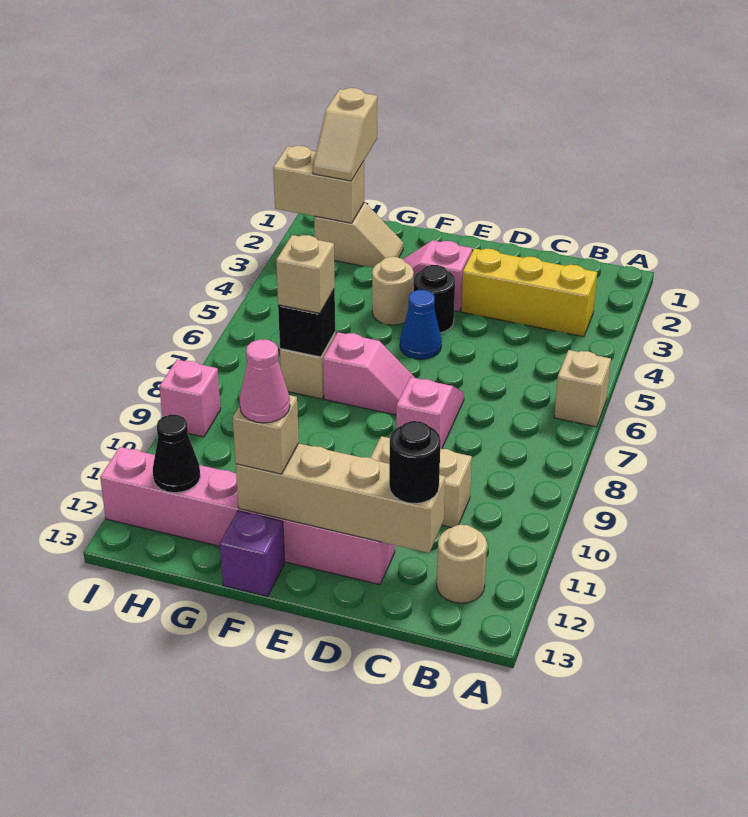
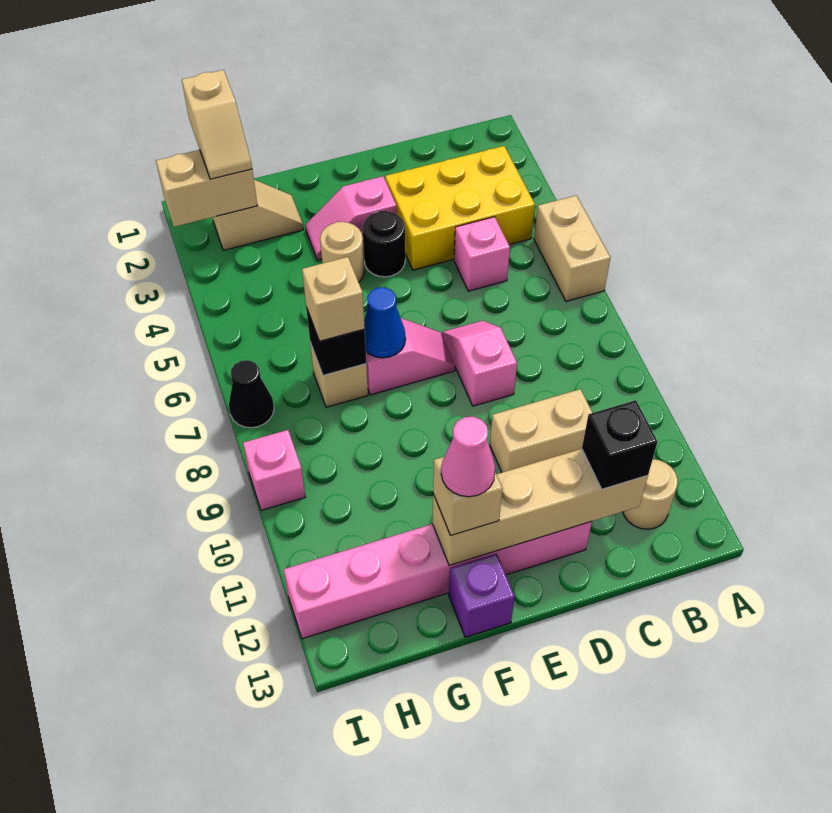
tan 1x1 brick [554,350,611,427] -> tan 1x2 brick [534,196,610,301]
yellow 1x3 brick [461,248,597,337] -> yellow 2x3 brick [385,146,535,270]
none -> pink 1x1 brick [454,217,510,291]
black 1x1 round brick [389,421,441,504] -> black 1x1 brick [582,400,657,489]
blue 1x1 cone [400,290,442,359] -> blue 1x1 cone moved to [364,287,406,358]
black 1x1 cone [153,415,200,493] -> black 1x1 cone moved to [229,360,274,428]

